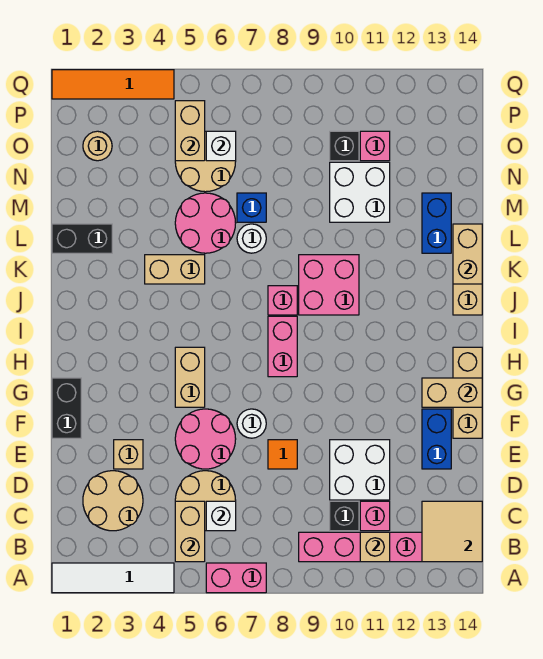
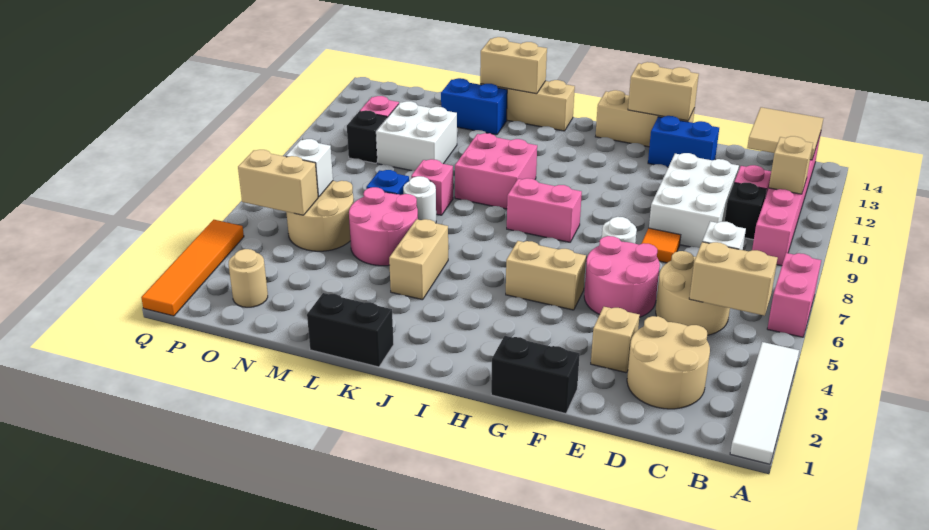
white 2x2 brick [330,440,390,500] -> white 2x3 brick [649,153,739,248]
tan 1x2 brick [422,378,482,407] -> tan 1x2 brick turned to [628,62,699,121]
pink 1x1 brick [268,286,297,315] -> pink 1x1 brick moved to [411,159,453,215]
black 1x2 brick [52,224,112,253] -> black 1x2 brick turned to [307,293,394,367]

